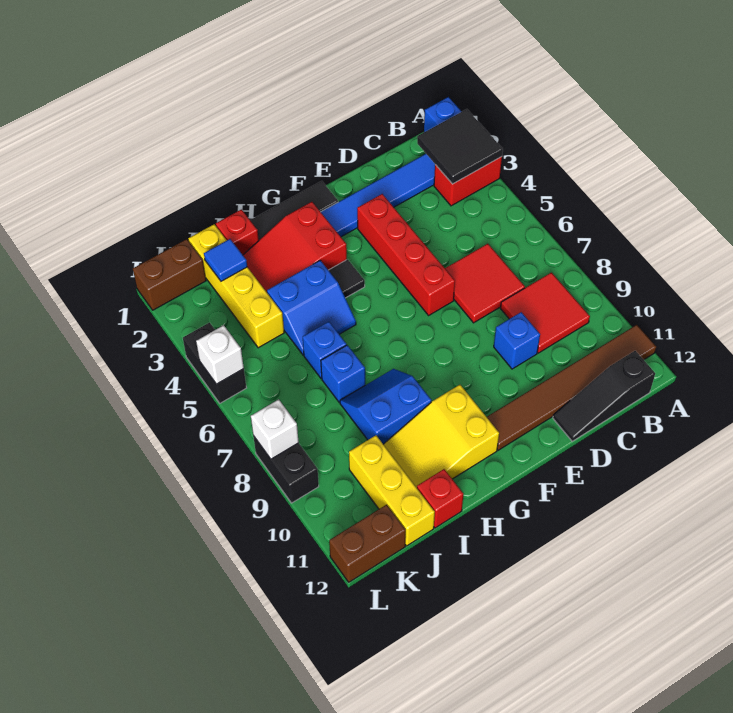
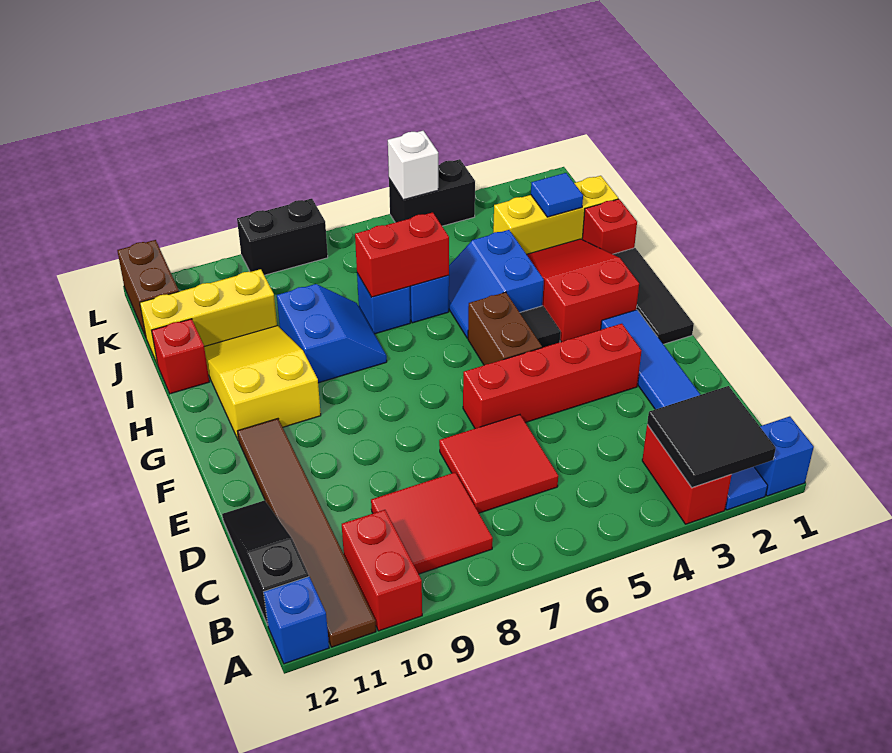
none -> red 1x2 brick [342,510,422,631]
blue 1x1 brick [494,312,540,369] -> blue 1x1 brick moved to [264,577,329,664]
none -> red 1x2 brick [355,212,449,297]
yellow 1x4 brick [188,224,284,348] -> yellow 1x3 brick [493,176,618,254]
brown 1x2 brick [133,239,206,310] -> brown 1x2 brick moved to [468,292,542,365]
white 1x1 brick [251,399,299,459] -> none

